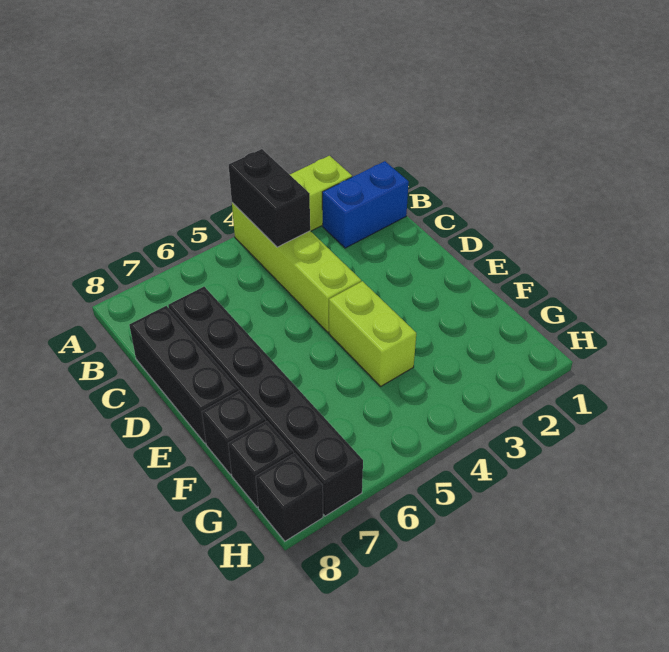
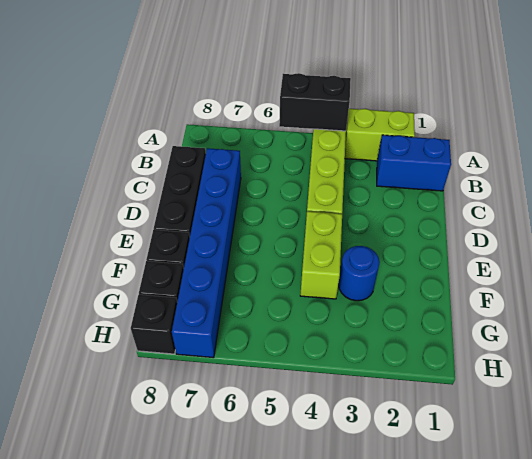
black 1x2 brick [229,149,310,247] -> black 1x2 brick turned to [279,73,351,131]
black 1x6 brick [168,287,363,516] -> blue 1x6 brick [172,148,241,358]
none -> blue 1x1 round brick [339,246,380,301]

